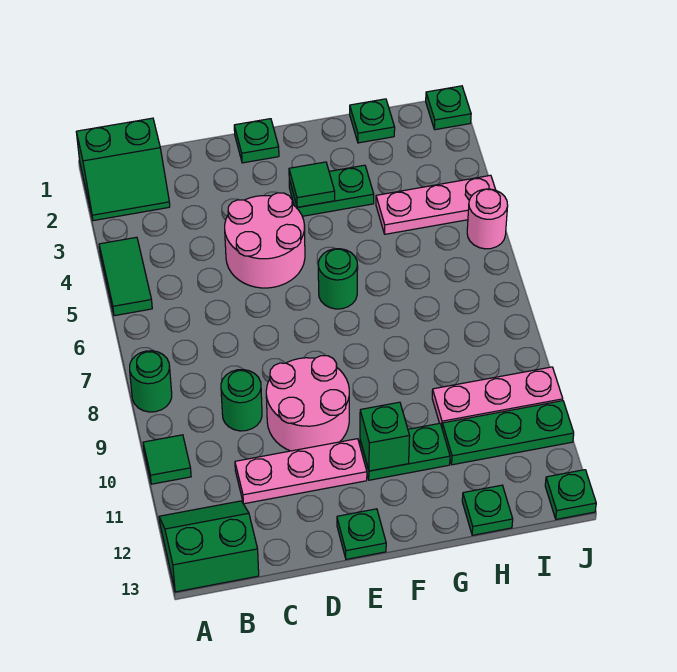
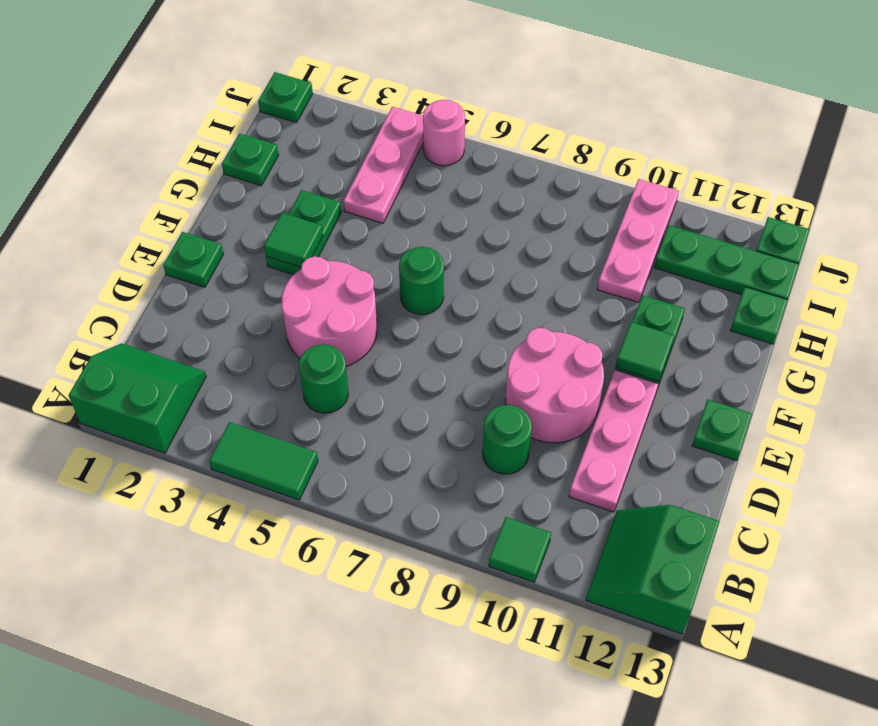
green 2x2 slope [76,118,170,221] -> green 2x2 slope turned to [69,343,206,453]
green 1x1 round brick [130,351,172,412] -> green 1x1 round brick moved to [299,344,349,413]
green 1x1 brick [360,402,410,471] -> green 1x1 tile [615,322,674,381]
green 1x3 plate [442,401,574,465] -> green 1x3 plate turned to [654,225,799,300]

